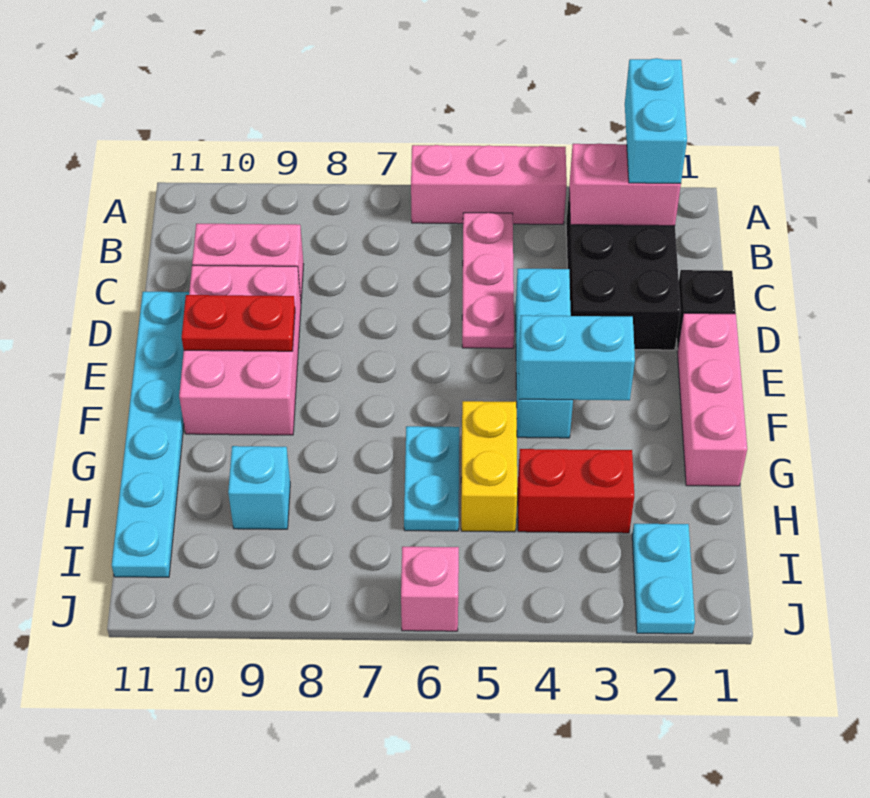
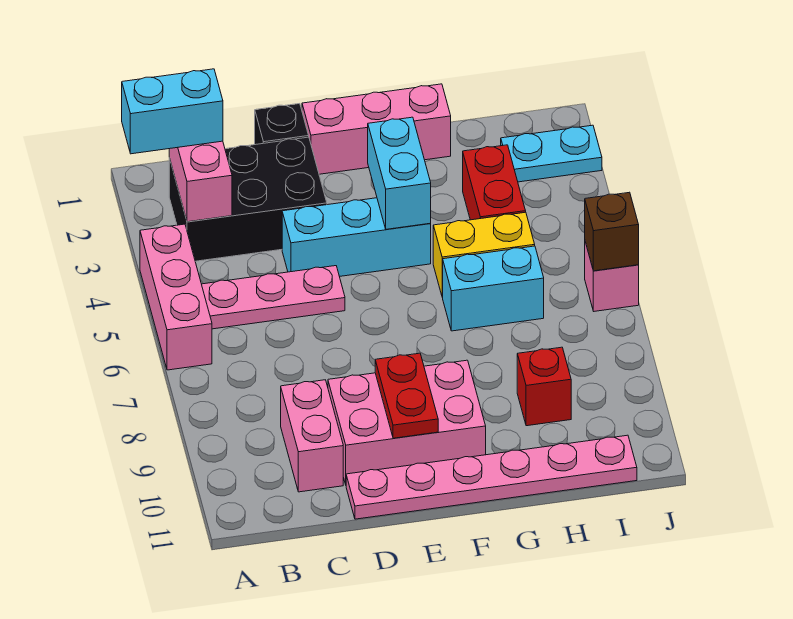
cyan 1x6 plate [112,292,189,577] -> pink 1x6 plate [346,435,637,519]
cyan 1x2 plate [404,426,459,531] -> cyan 1x2 brick [443,246,544,331]
cyan 1x1 brick [228,446,290,529] -> red 1x1 brick [517,347,571,426]
none -> brown 1x1 brick [585,192,639,271]

